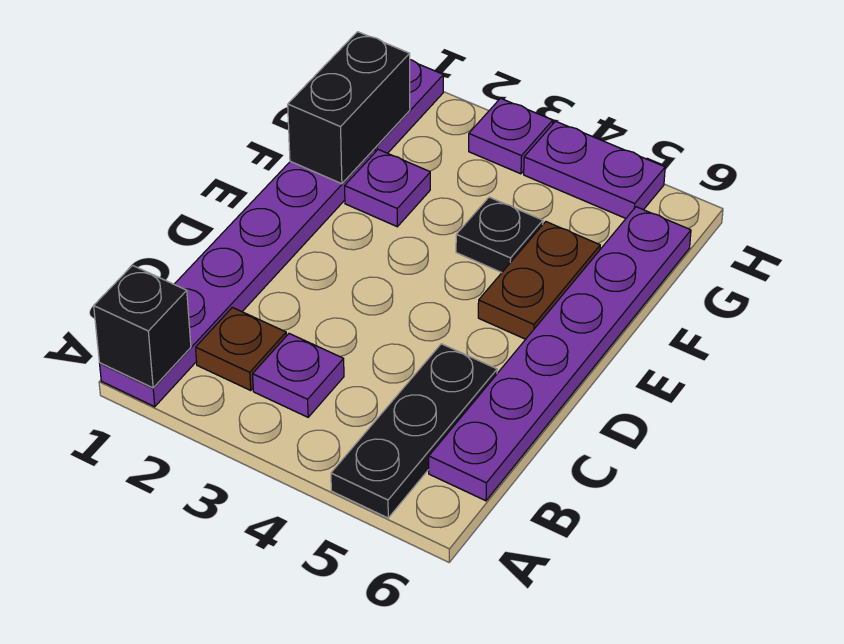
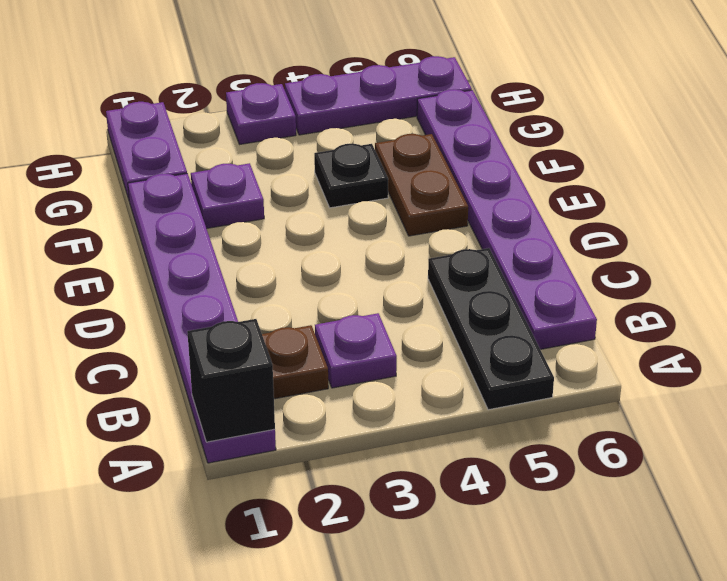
black 1x2 brick [288,32,410,184] -> none
purple 1x2 plate [524,121,665,218] -> purple 1x3 plate [285,56,472,135]

